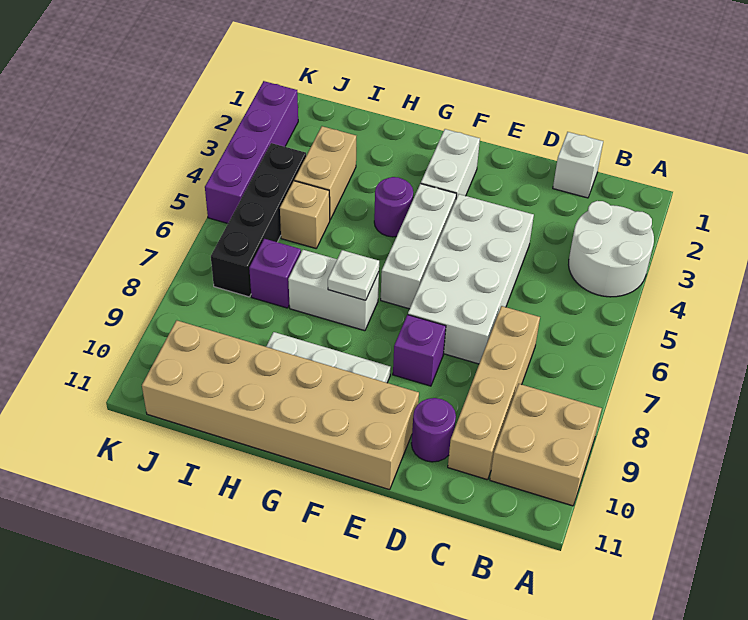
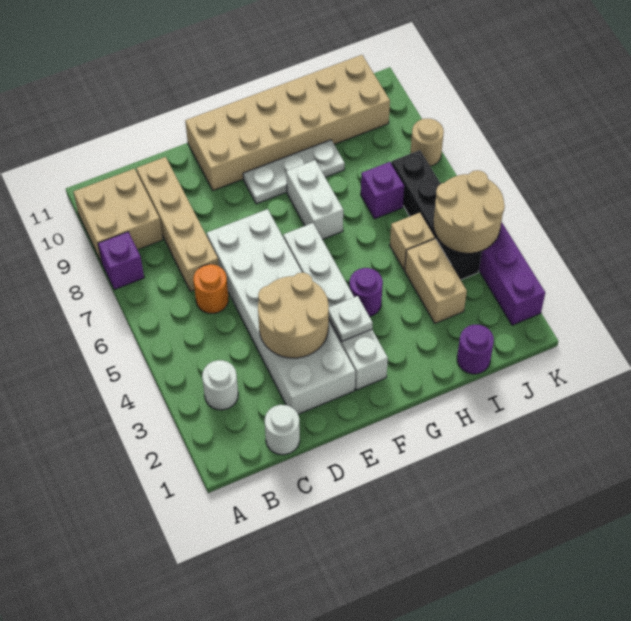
white 2x2 round brick [569,201,654,297] -> white 1x1 round brick [202,360,238,410]
white 1x1 brick [553,132,603,198] -> white 1x1 round brick [265,405,300,455]
none -> orange 1x1 round brick [193,264,228,314]
none -> tan 2x2 round brick [258,273,329,358]
white 2x4 brick [408,194,534,364] -> white 2x6 brick [207,209,355,414]
purple 1x1 round brick [411,398,456,462] -> purple 1x1 round brick moved to [457,325,494,374]
purple 1x1 brick [393,315,446,386] -> purple 1x1 brick moved to [98,232,144,290]
white 1x2 brick [288,250,379,331] -> white 1x2 brick turned to [286,160,343,239]
white 1x1 plate [328,250,379,300] -> white 1x1 plate moved to [329,296,372,341]
none -> tan 2x2 round brick [433,170,505,253]
none -> tan 1x1 round brick [411,119,444,166]

